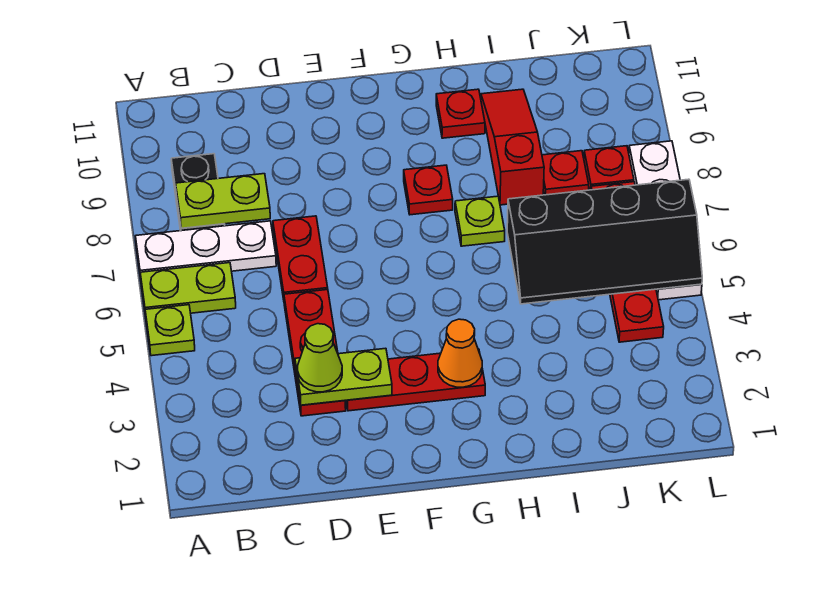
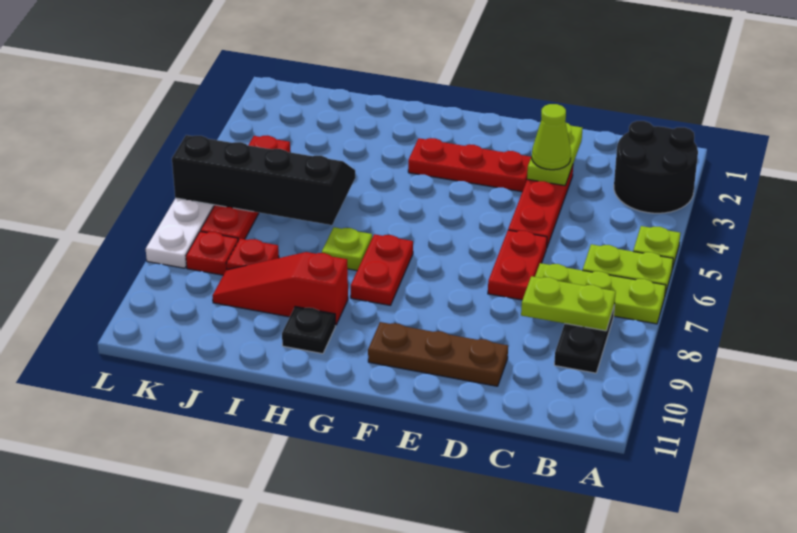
none -> black 2x2 round brick [614,121,698,213]
white 1x3 plate [136,221,276,279] -> lime 1x3 plate [535,263,666,324]
lime 1x2 plate [295,348,392,405] -> lime 1x2 plate turned to [527,123,582,186]
none -> brown 1x3 plate [368,322,508,386]
orange 1x1 cone [438,319,482,387] -> none
red 1x1 plate [404,165,453,215] -> red 1x2 plate [351,234,413,305]
red 1x1 plate [436,89,485,138] -> black 1x1 plate [282,307,336,354]
red 1x3 slope [481,89,544,205] -> red 1x3 slope turned to [212,252,348,325]

